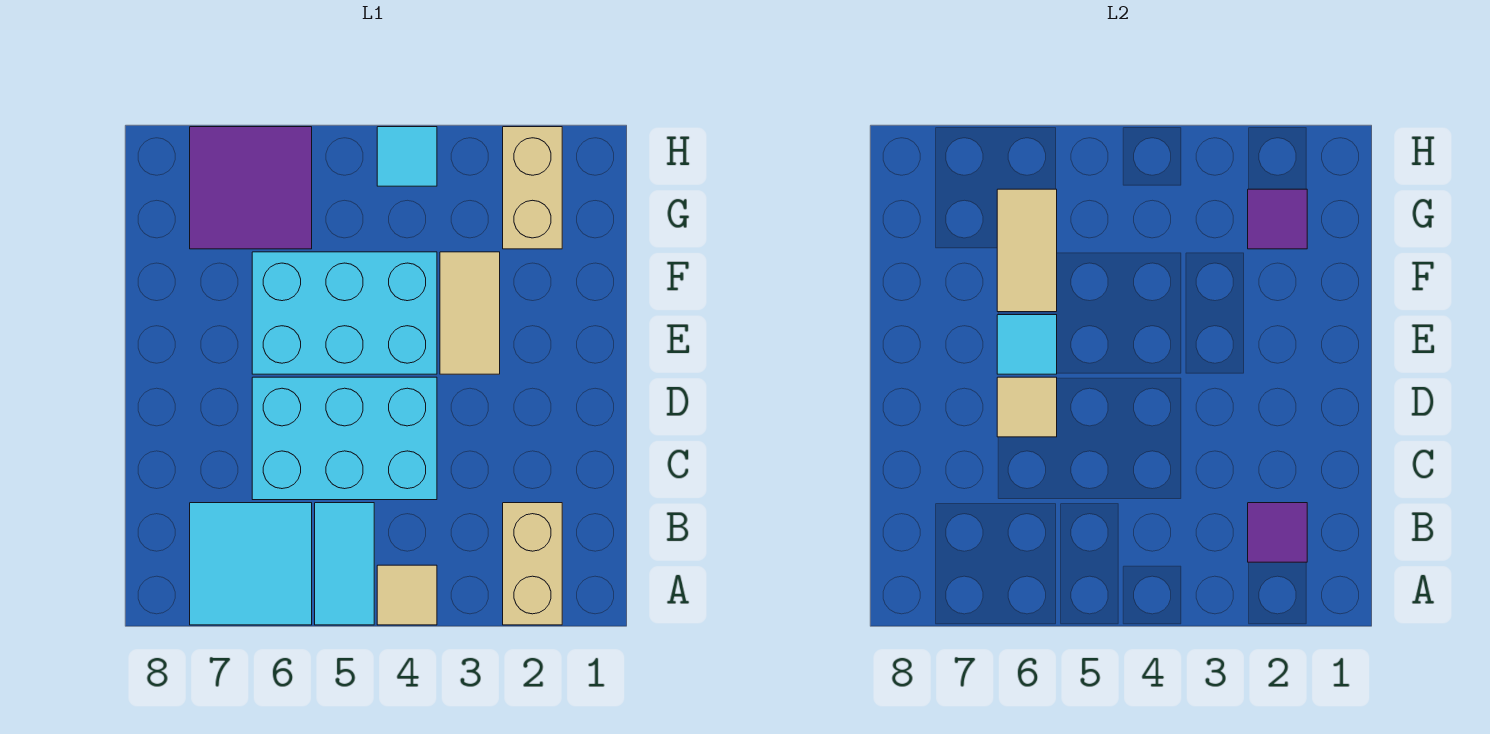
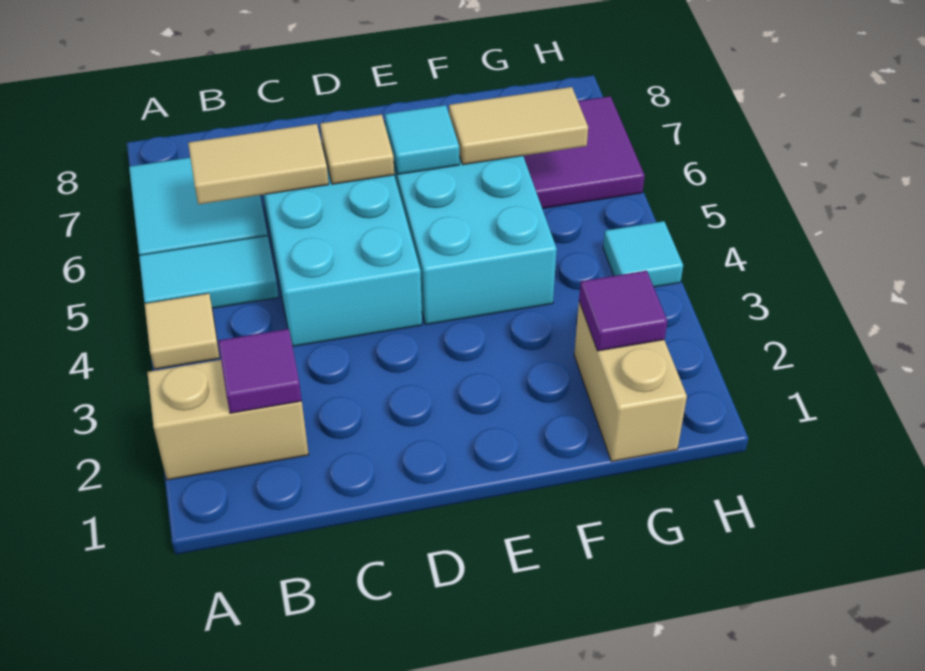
tan 1x2 tile [440,252,500,374] -> tan 1x2 tile moved to [188,124,329,204]
tan 1x2 brick [503,127,562,249] -> tan 1x2 brick turned to [574,302,687,462]

